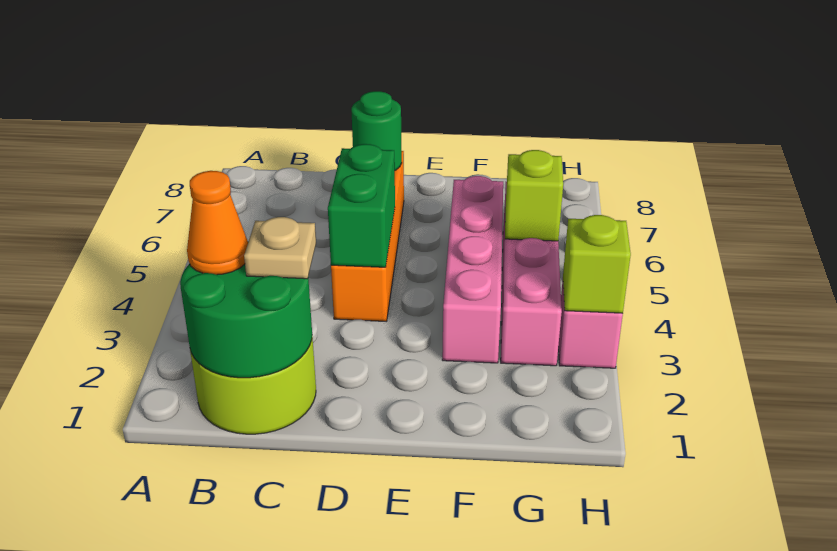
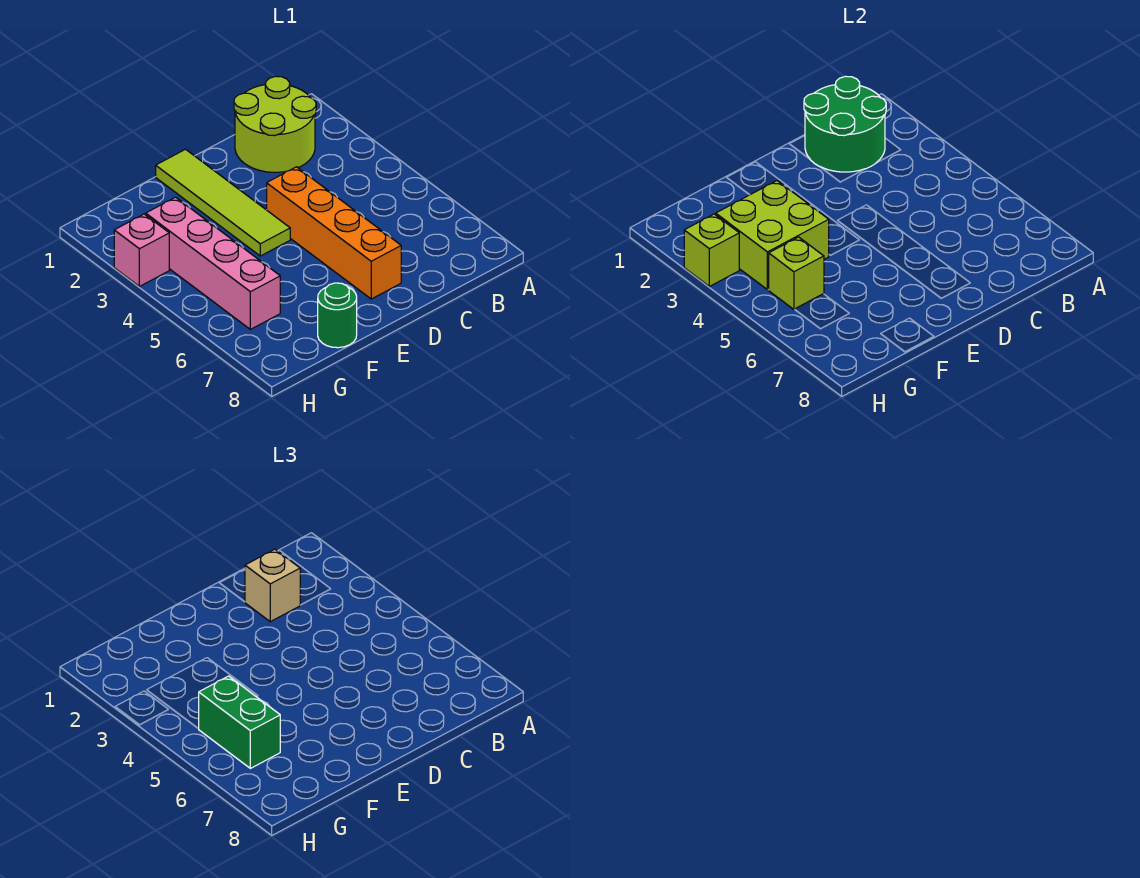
orange 1x1 cone [187,171,248,275] -> none
tan 1x1 plate [244,217,316,279] -> tan 1x1 brick [245,549,300,622]
green 1x2 brick [328,144,395,267] -> green 1x2 brick moved to [198,676,280,768]
green 1x1 round brick [351,91,402,170] -> green 1x1 round brick moved to [318,283,357,348]
none -> lime 1x4 tile [156,149,290,256]
pink 1x4 brick [442,176,503,363] -> none
none -> lime 2x2 brick [716,181,829,290]

